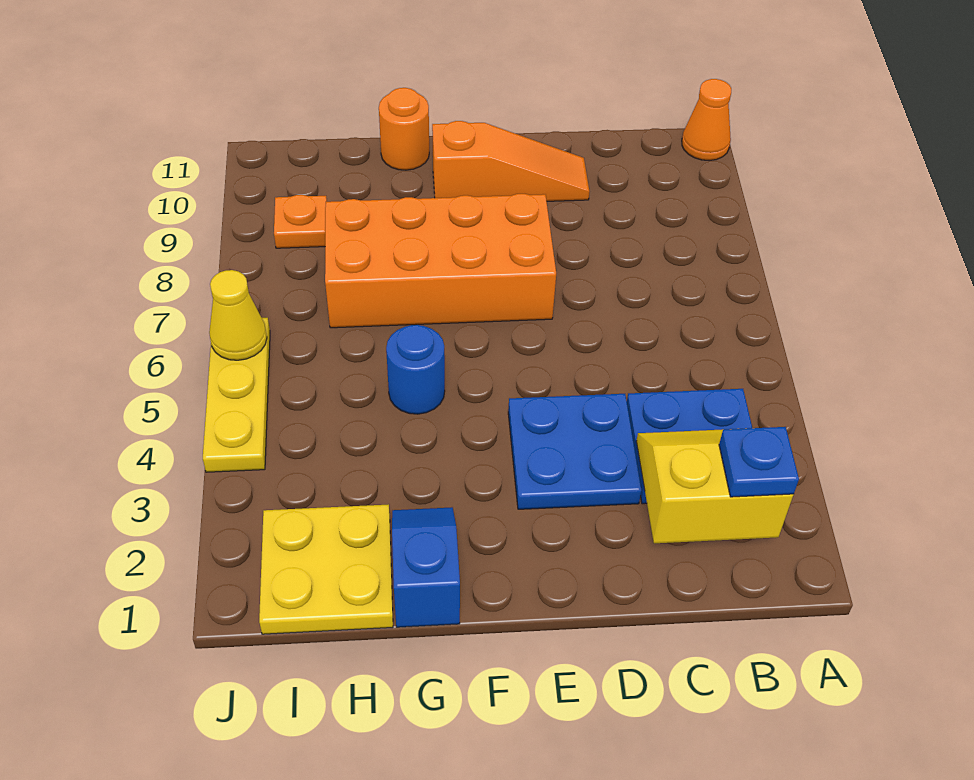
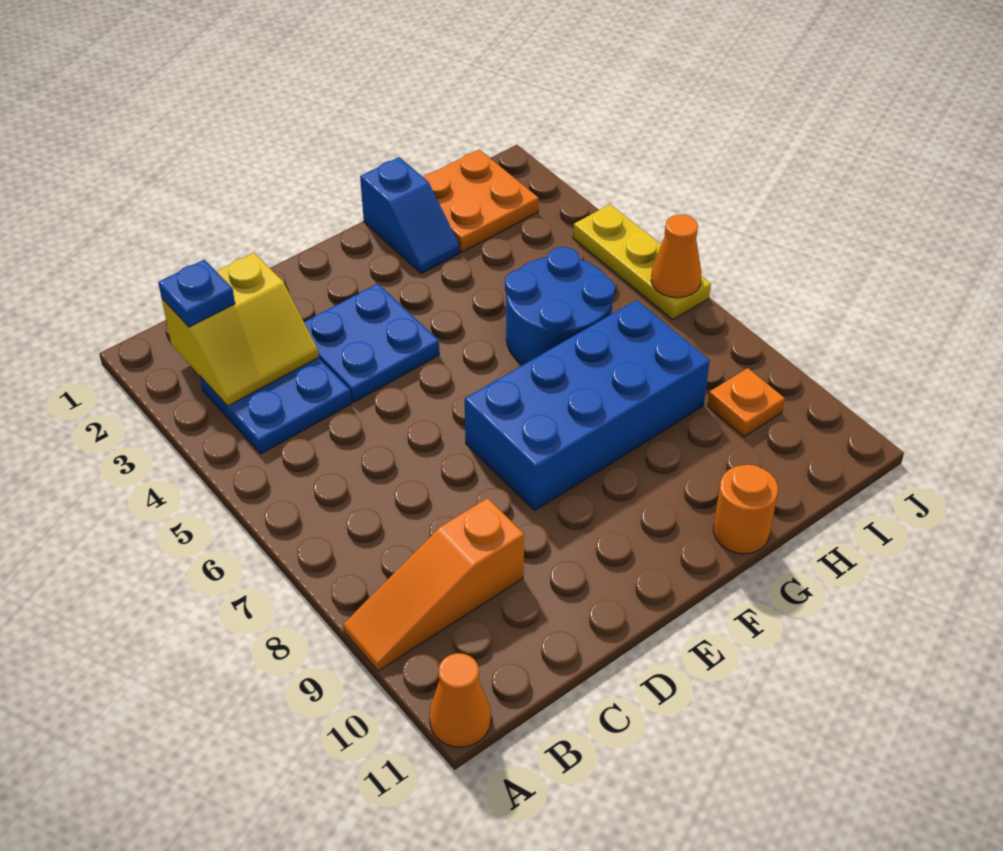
orange 1x3 slope [432,121,589,201] -> orange 1x3 slope moved to [343,498,524,671]
orange 2x4 brick [325,194,556,328] -> blue 2x4 brick [465,300,710,510]
blue 1x1 round brick [386,325,445,414] -> blue 2x2 round brick [505,247,615,365]
yellow 2x2 plate [259,504,393,634] -> orange 2x2 plate [423,150,539,252]
yellow 1x1 cone [209,270,267,360] -> orange 1x1 cone [651,215,702,298]

